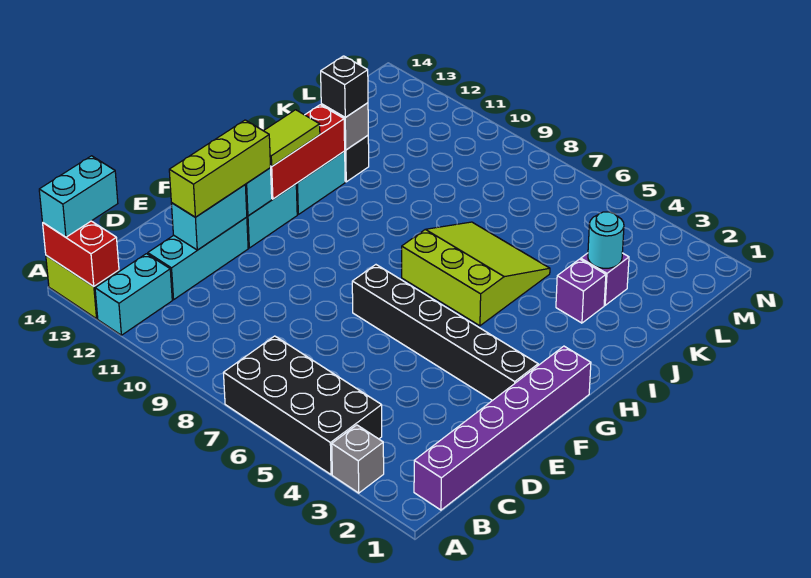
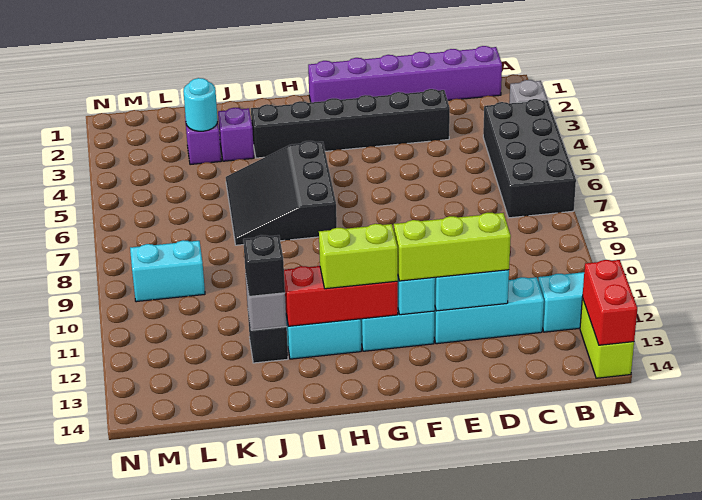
cyan 1x2 brick [39,156,118,237] -> cyan 1x2 brick moved to [130,240,205,302]
black 1x6 brick [352,265,538,401] -> black 1x6 brick turned to [251,89,450,158]
lime 1x2 tile [264,110,320,166] -> lime 1x2 brick [319,224,398,289]
lime 3x3 slope [402,222,550,326] -> black 3x3 slope [226,141,337,245]

